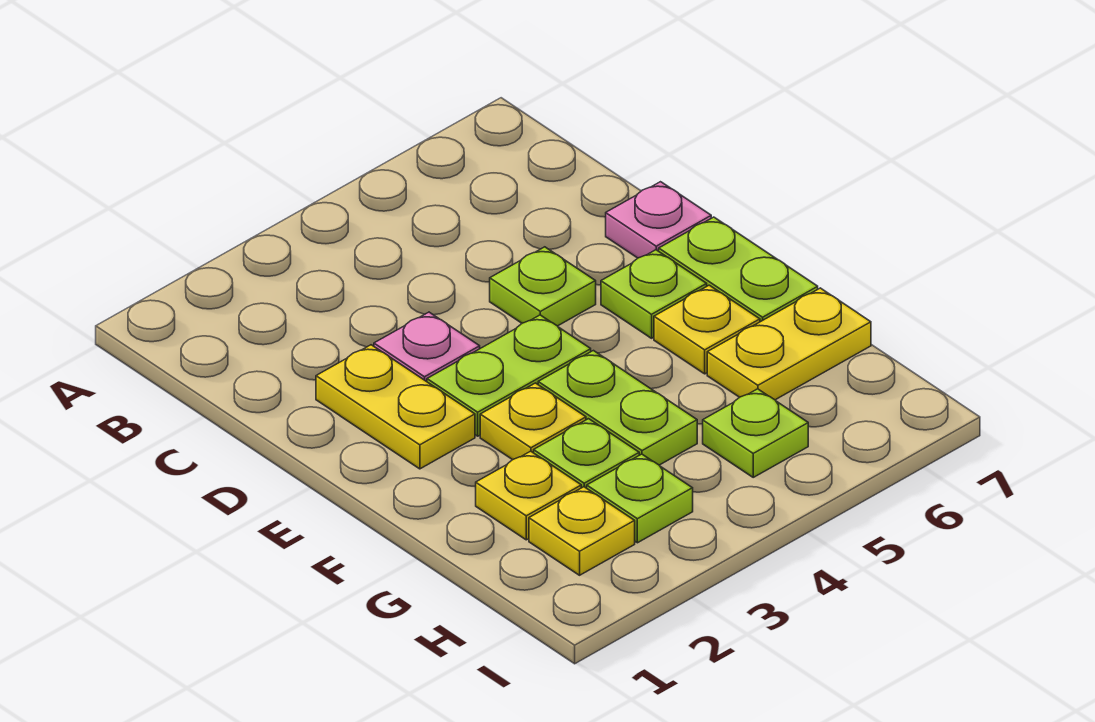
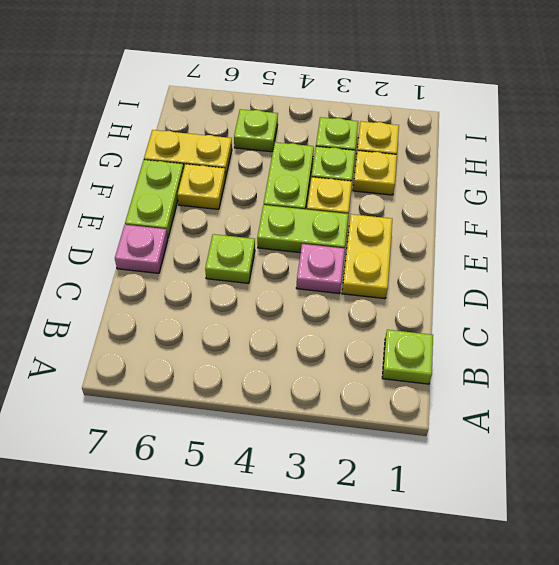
lime 1x1 plate [601,250,707,338] -> lime 1x1 plate moved to [382,330,433,384]

